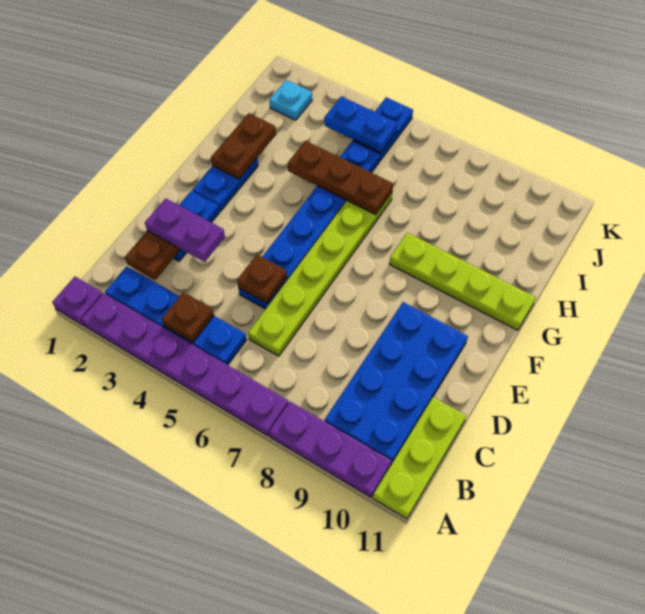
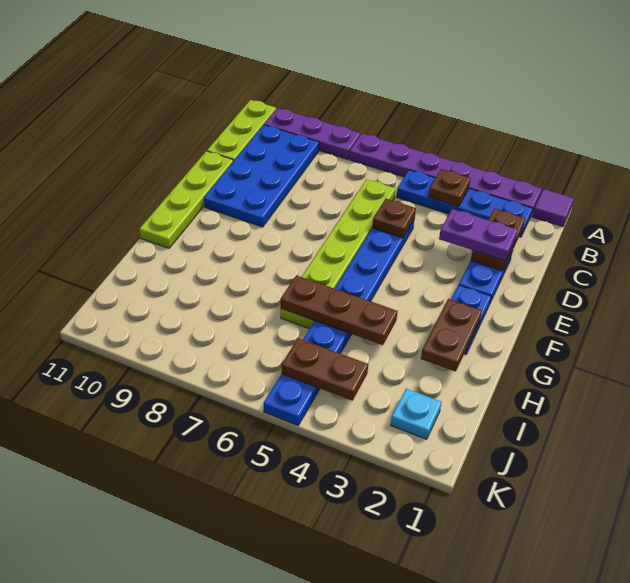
purple 1x1 plate [52,277,103,325] -> purple 1x1 tile [532,189,574,227]
lime 1x4 plate [389,233,536,330] -> lime 1x4 plate turned to [139,151,233,248]
blue 1x2 plate [324,96,398,152] -> brown 1x2 plate [282,338,368,401]

